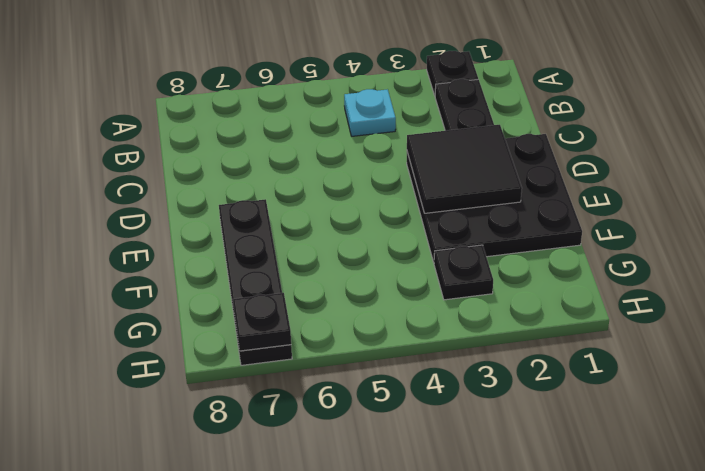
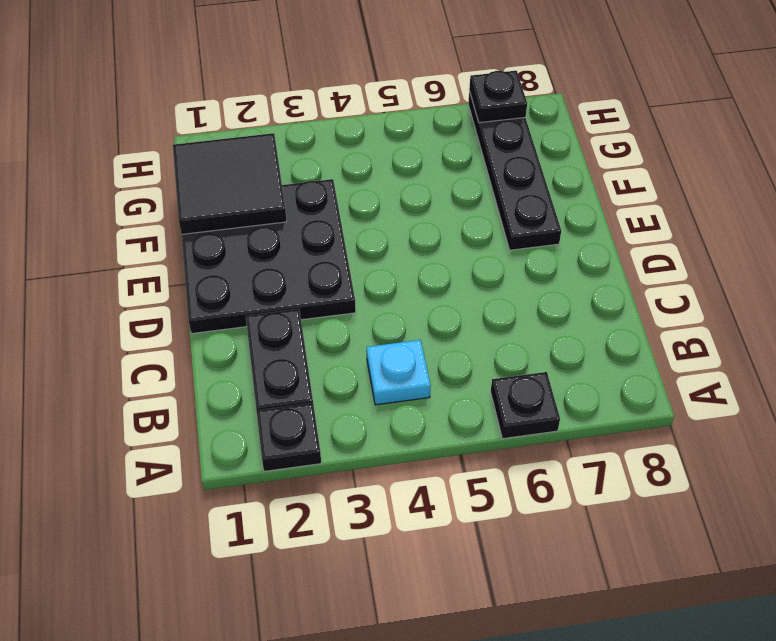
black 2x2 tile [407,125,522,213] -> black 2x2 tile moved to [173,133,287,234]
black 1x1 plate [434,245,493,300] -> black 1x1 plate moved to [491,372,560,439]

